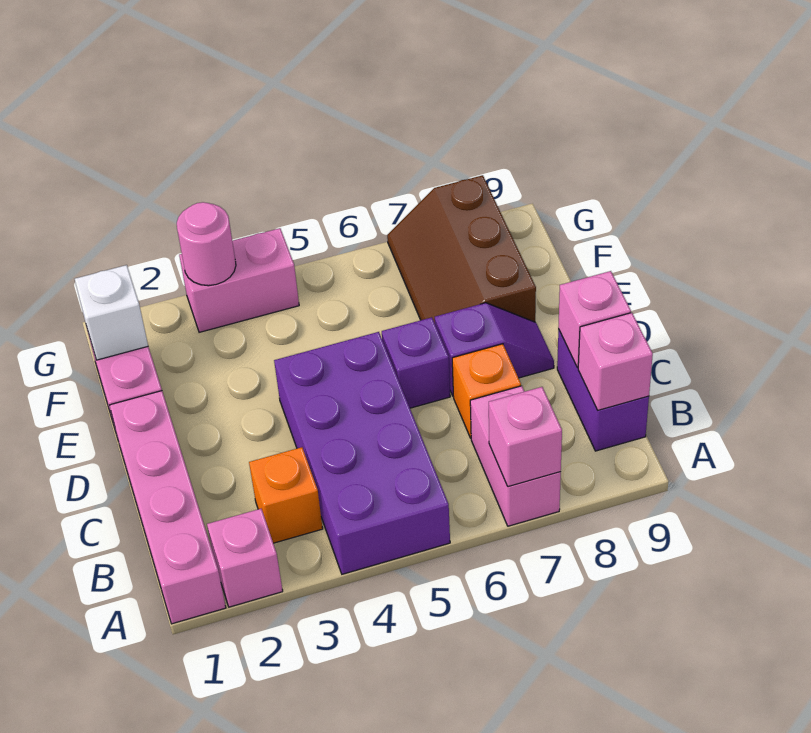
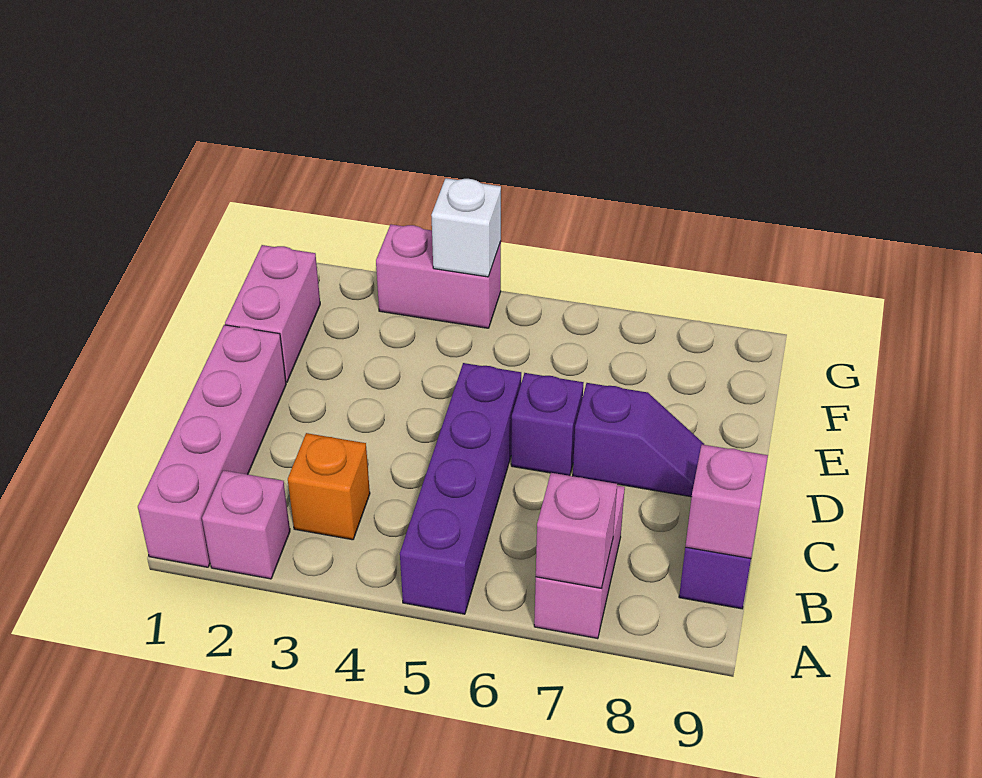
purple 2x4 brick [274,332,450,574] -> purple 1x4 brick [400,363,521,614]
orange 1x1 brick [452,344,521,438] -> none
pink 1x1 brick [558,271,631,367] -> none
brown 2x3 slope [387,175,536,323] -> none
white 1x1 brick [75,265,148,360] -> white 1x1 brick moved to [431,178,501,277]
pink 1x1 round brick [177,202,236,286] -> none

